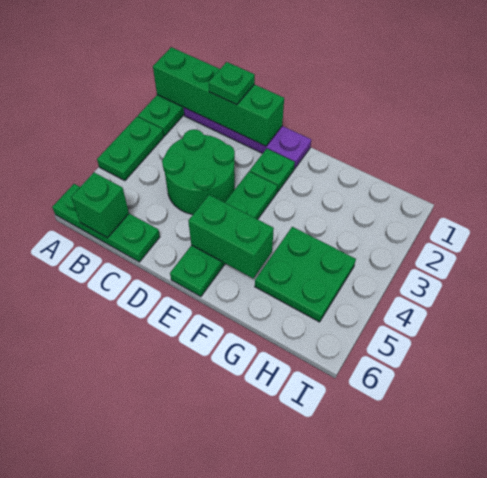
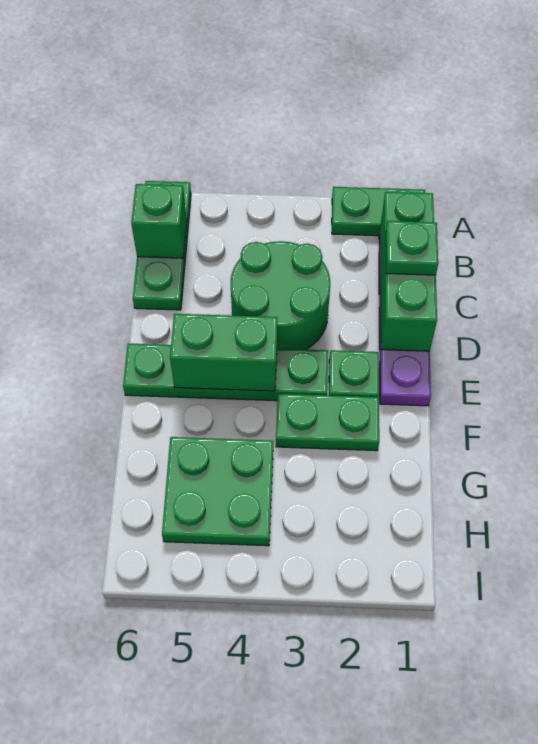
green 1x4 brick [153,47,284,146] -> green 1x3 brick [380,192,437,351]
green 1x2 plate [97,117,164,181] -> green 1x2 plate moved to [276,394,379,451]
green 1x2 brick [188,195,274,278] -> green 1x2 brick turned to [170,314,277,391]

